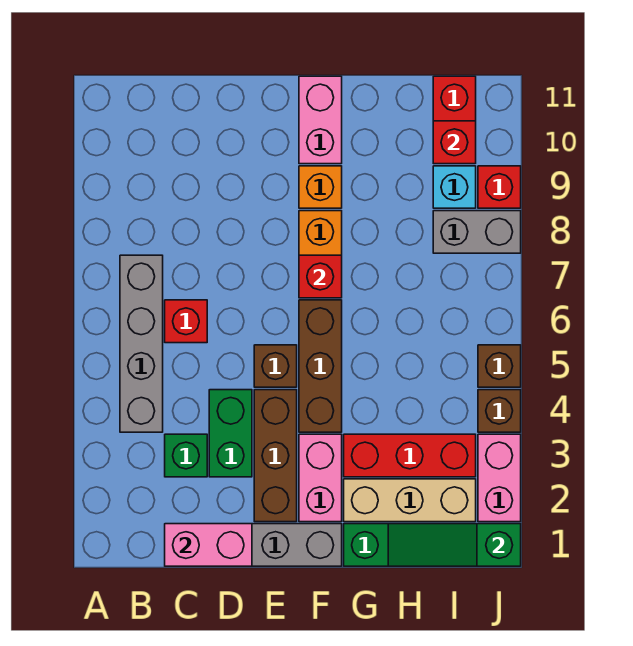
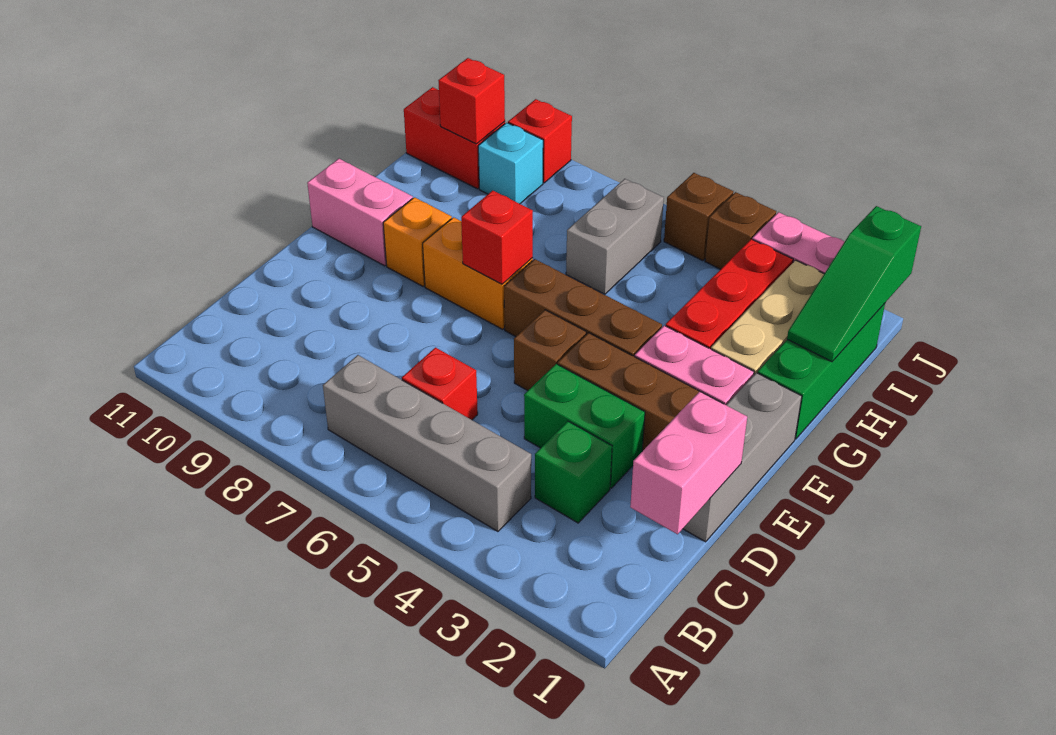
grey 1x2 brick [433,211,521,253] -> grey 1x2 brick moved to [566,179,664,295]

